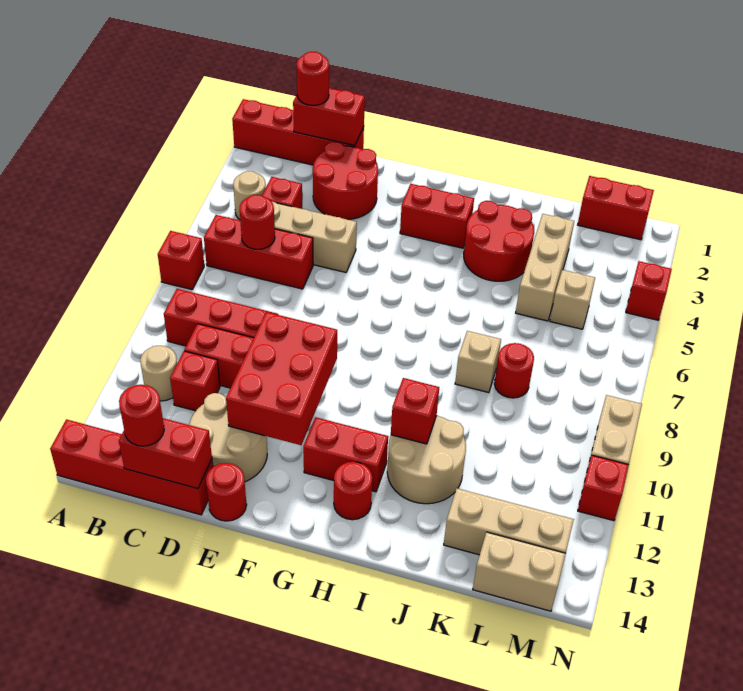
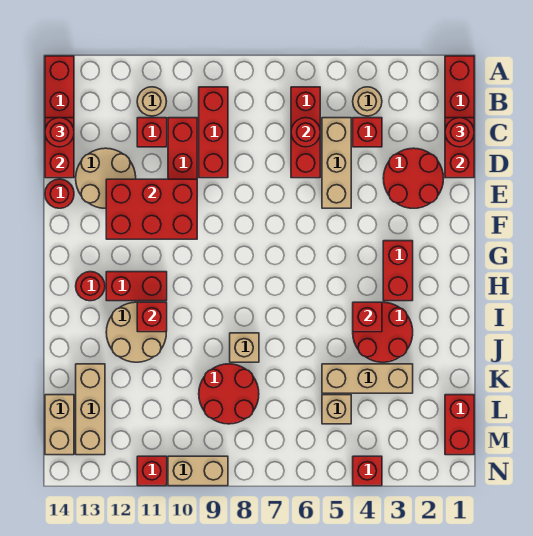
red 1x1 brick [158,231,204,290] -> red 1x1 brick moved to [353,302,382,332]
red 1x2 brick [303,417,388,492] -> red 1x2 brick turned to [106,272,167,301]
red 1x1 round brick [494,343,534,398] -> red 2x2 round brick [199,364,259,424]

